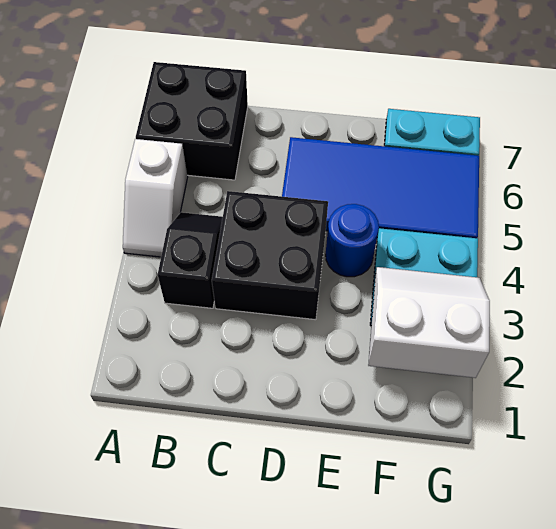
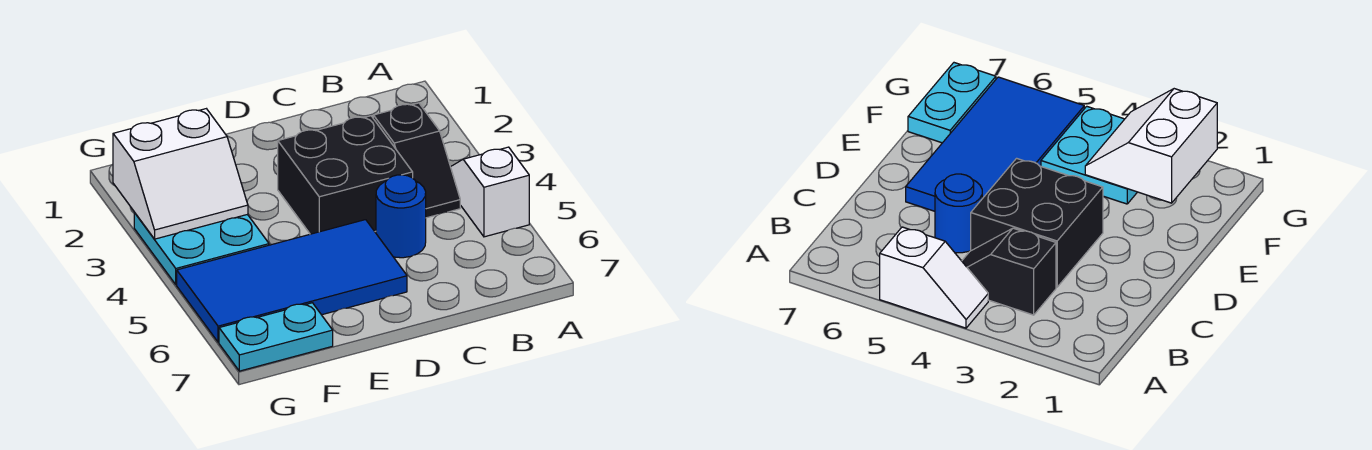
black 2x2 brick [136,62,248,180] -> none
blue 1x1 round brick [326,204,379,277] -> blue 1x1 round brick moved to [376,175,426,258]

